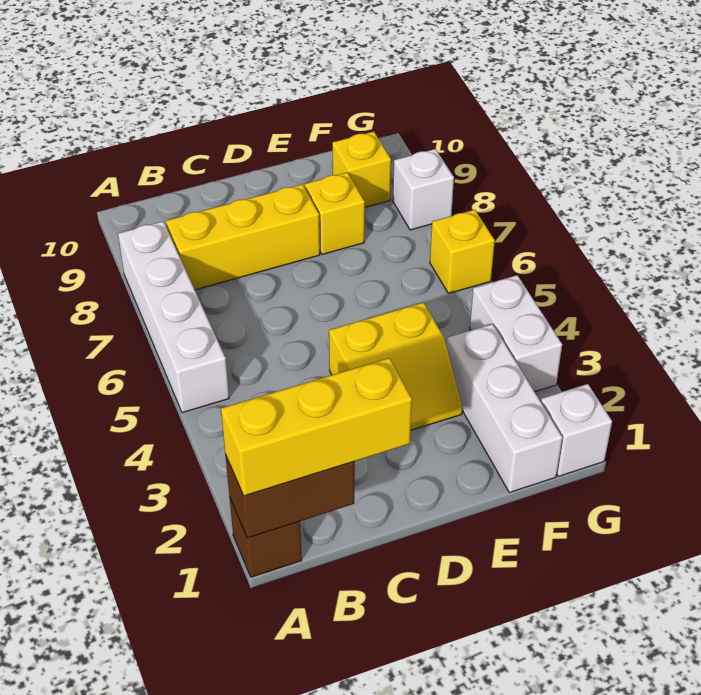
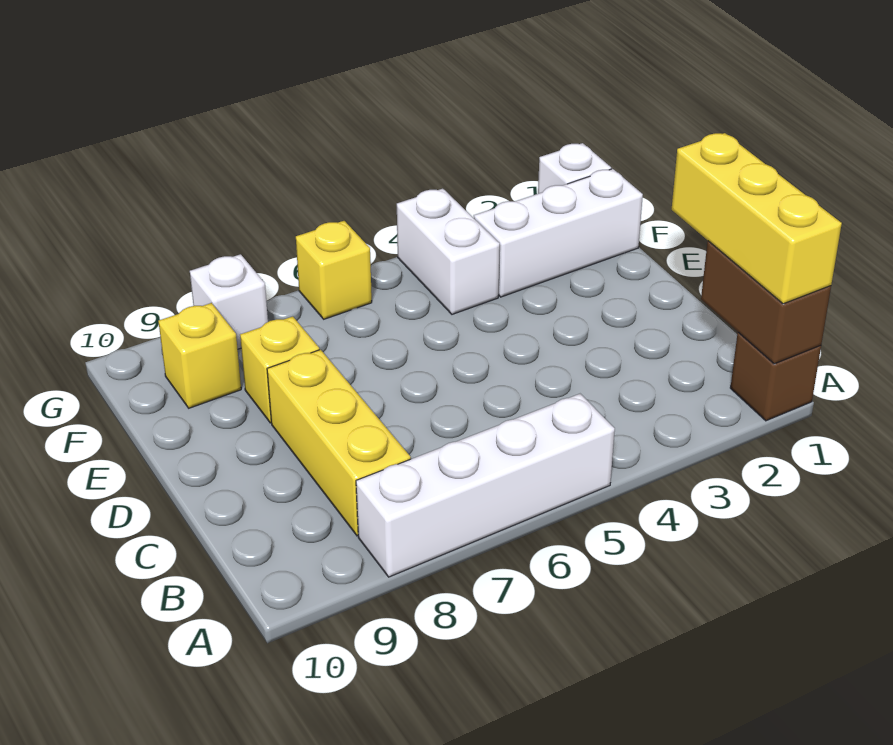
yellow 2x2 slope [329,303,463,431] -> none
white 1x2 brick [470,275,562,392] -> white 1x2 brick turned to [397,189,500,314]

